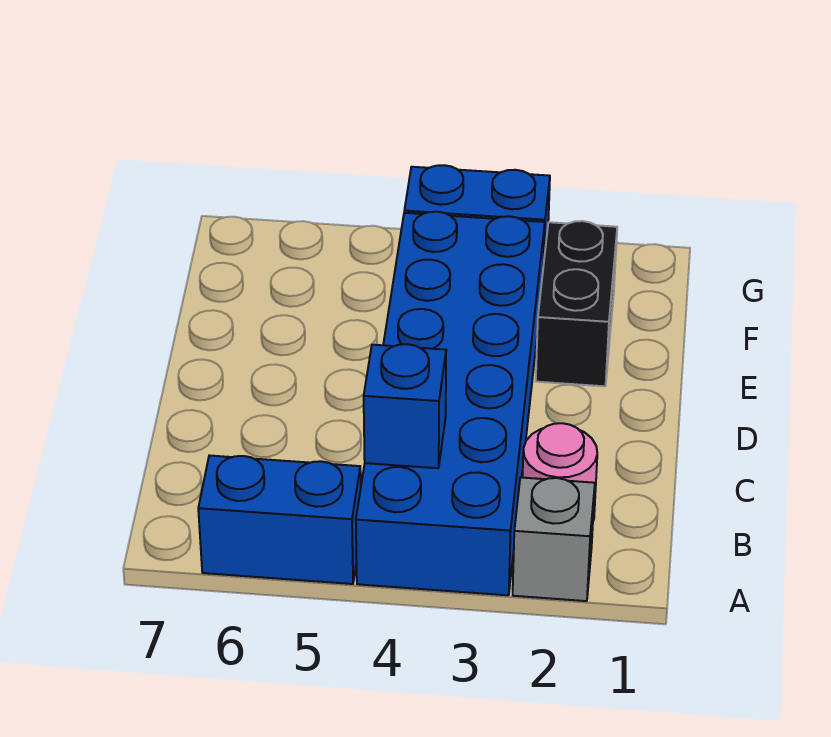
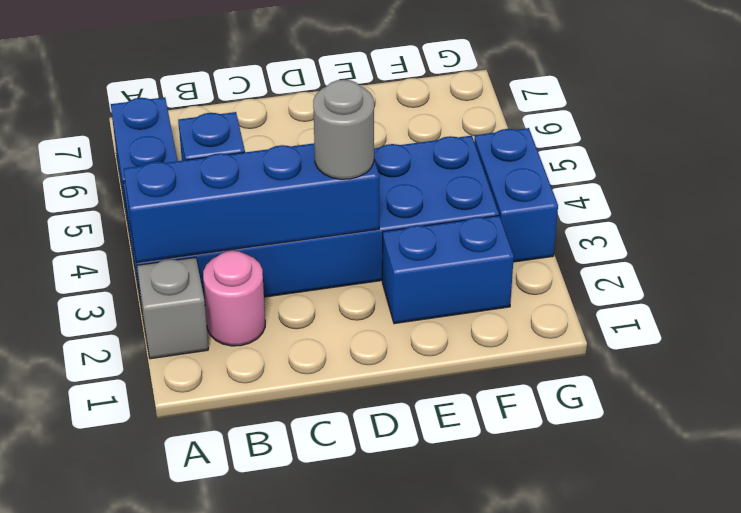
none -> blue 1x4 brick [124,143,379,263]
none -> grey 1x1 round brick [313,80,374,179]
black 1x2 brick [536,221,617,386] -> blue 1x2 brick [382,216,514,324]

